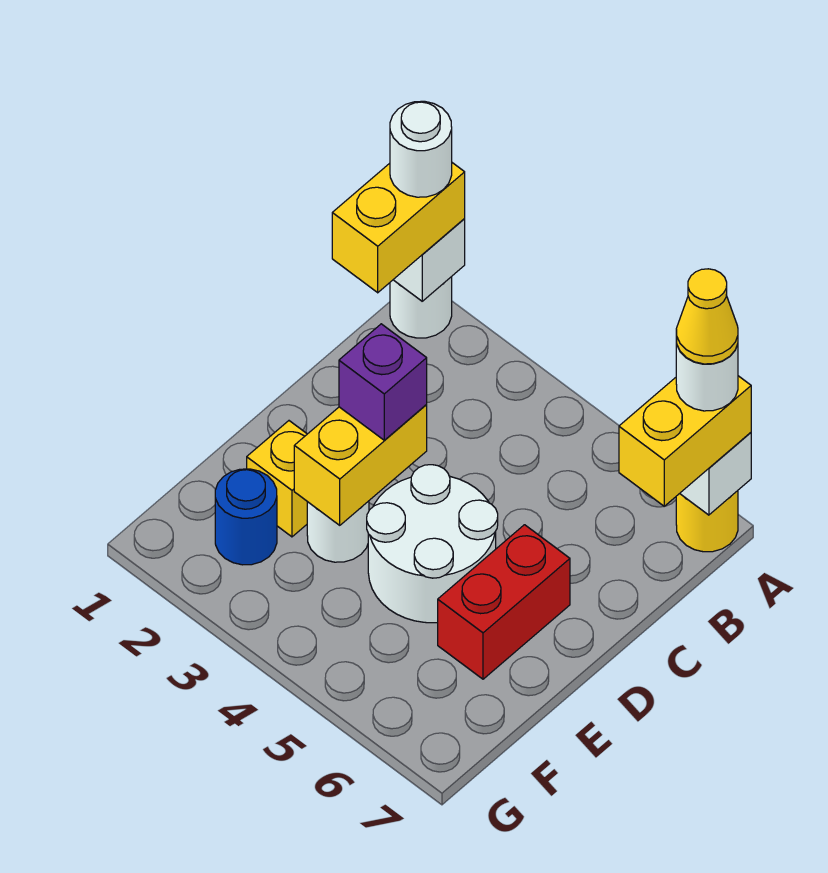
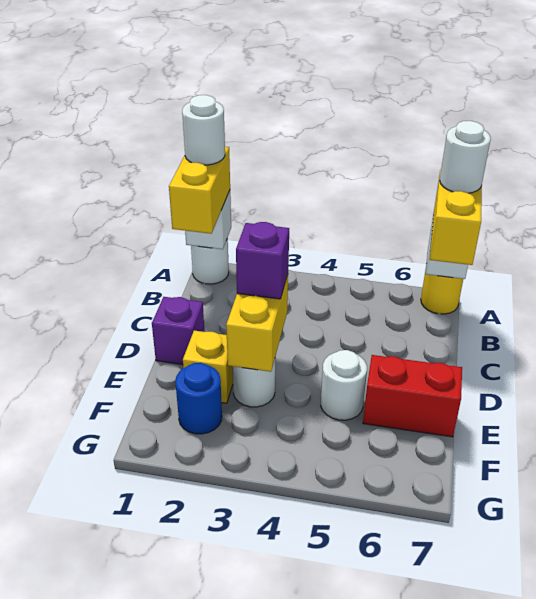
yellow 1x1 cone [676,269,738,364] -> none
none -> purple 1x1 brick [152,297,204,365]
white 2x2 round brick [367,465,498,623] -> white 1x1 round brick [321,350,367,420]
red 1x2 brick [438,525,570,679] -> red 1x2 brick turned to [363,355,462,437]

